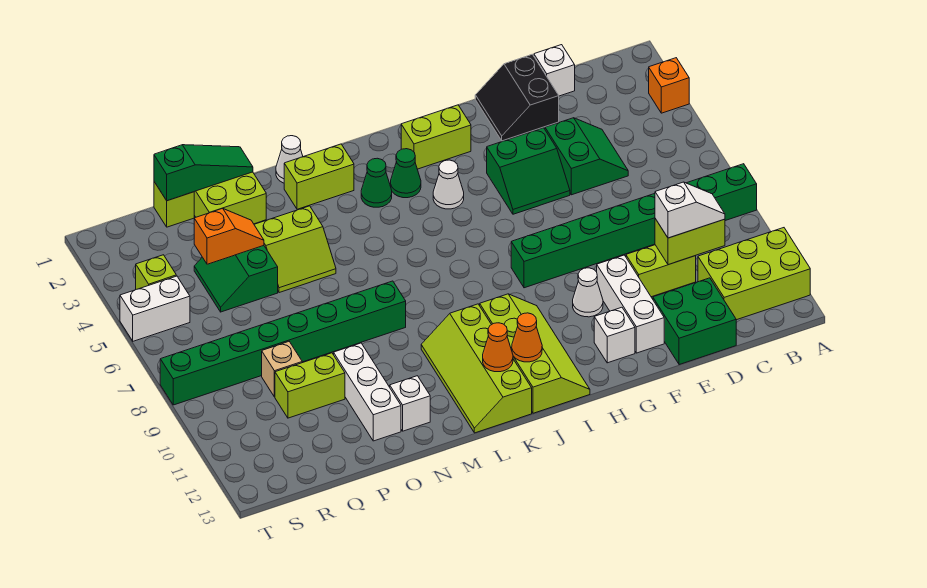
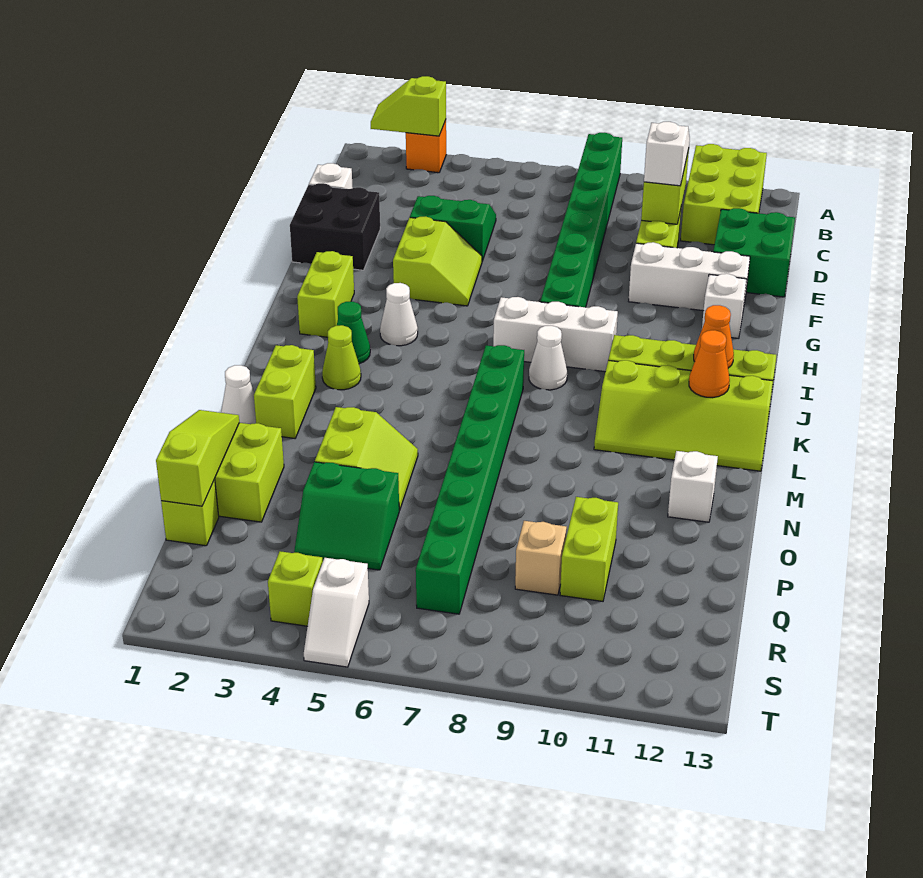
none -> lime 1x2 slope [371,76,446,136]
black 2x2 slope [475,54,559,141] -> black 2x2 brick [290,183,380,270]
green 2x2 slope [487,128,570,214] -> lime 2x2 slope [393,217,482,306]
white 1x1 cone [573,268,603,317] -> white 1x1 cone moved to [529,326,567,390]
green 1x1 cone [361,158,392,207] -> lime 1x1 cone [322,325,361,390]
green 1x8 brick [160,281,406,405] -> green 1x8 brick moved to [416,345,524,614]
green 1x3 slope [154,145,253,201] -> lime 1x3 slope [156,410,239,506]
white 1x3 brick [334,343,401,441] -> white 1x3 brick moved to [493,297,618,372]
orange 1x2 slope [194,208,264,264] -> none
white 1x2 brick [120,276,190,341] -> white 1x2 slope [304,558,369,667]

